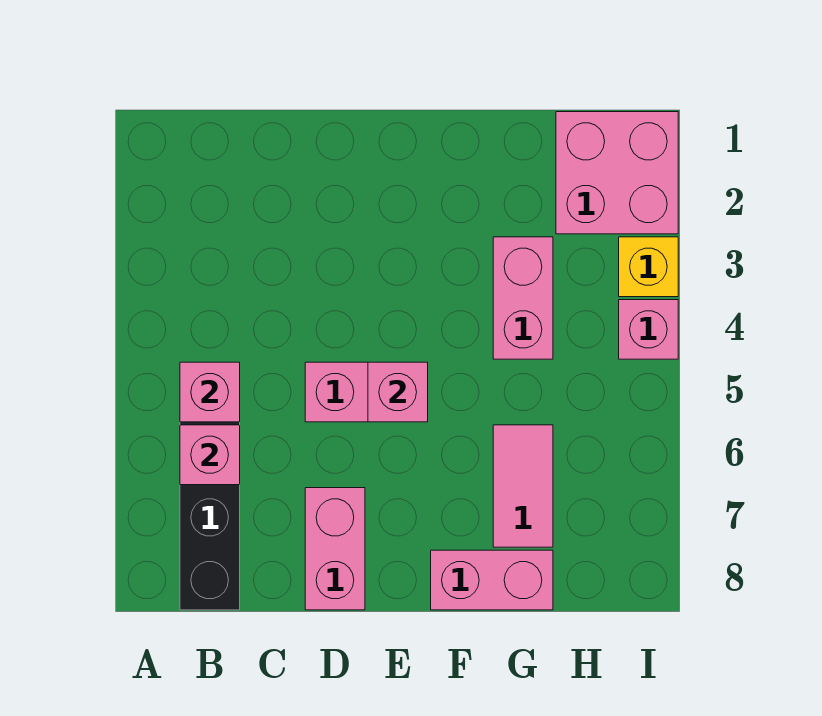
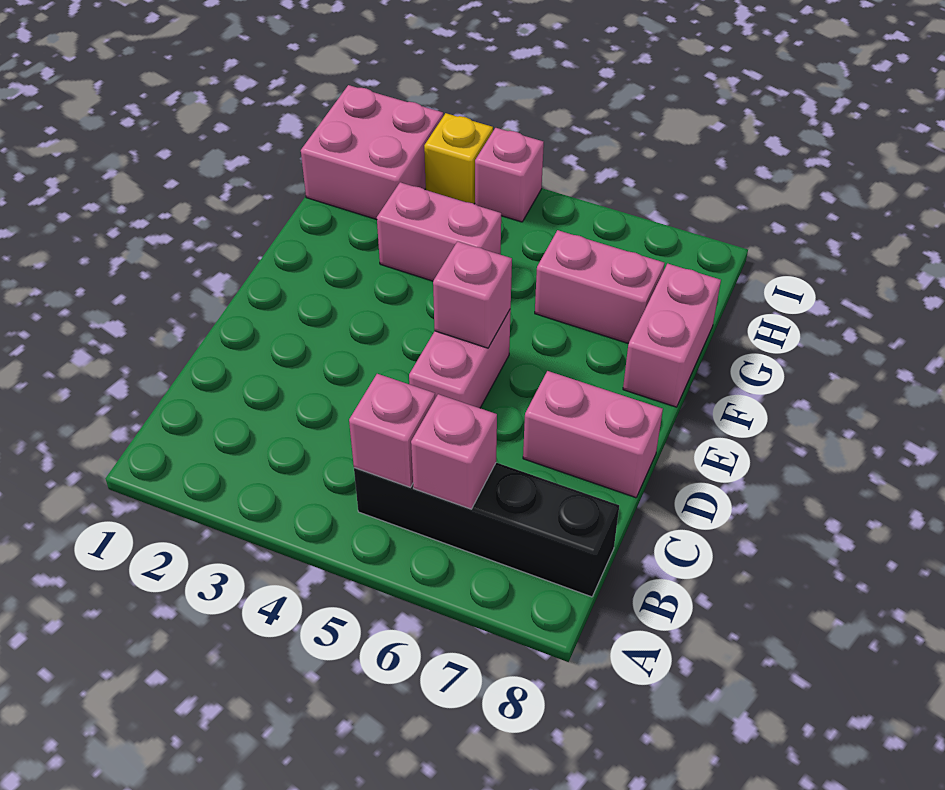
pink 1x2 tile [493,425,553,547] -> pink 1x2 brick [535,230,664,344]

